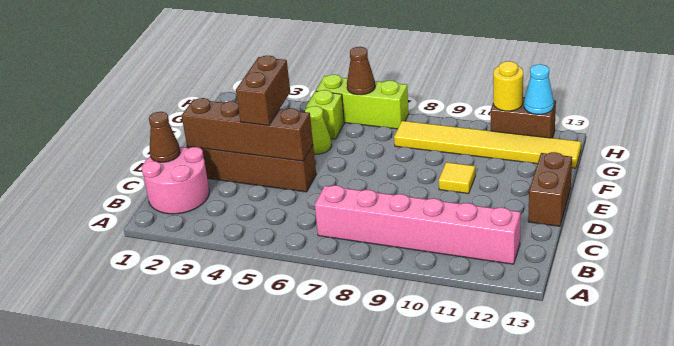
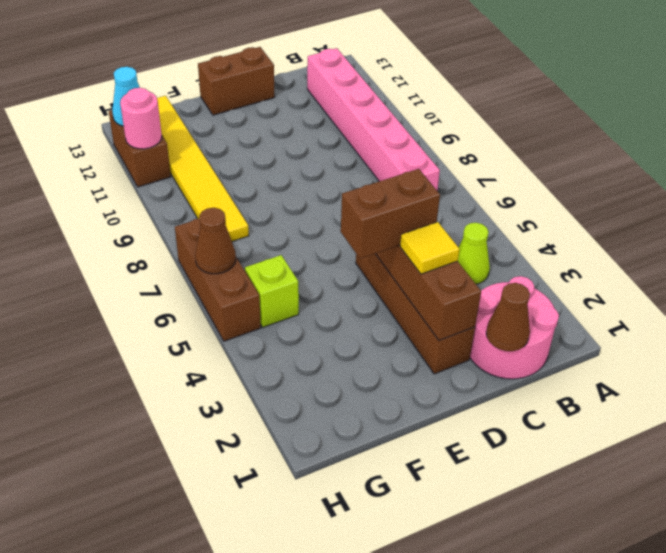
yellow 1x1 tile [439,162,475,194] -> yellow 1x1 tile moved to [400,222,460,274]
lime 1x1 cone [305,106,332,154] -> lime 1x1 cone moved to [458,223,490,284]
lime 1x3 brick [315,75,409,129] -> brown 1x3 brick [175,219,261,341]
yellow 1x1 round brick [493,61,523,111] -> pink 1x1 round brick [120,88,162,149]

